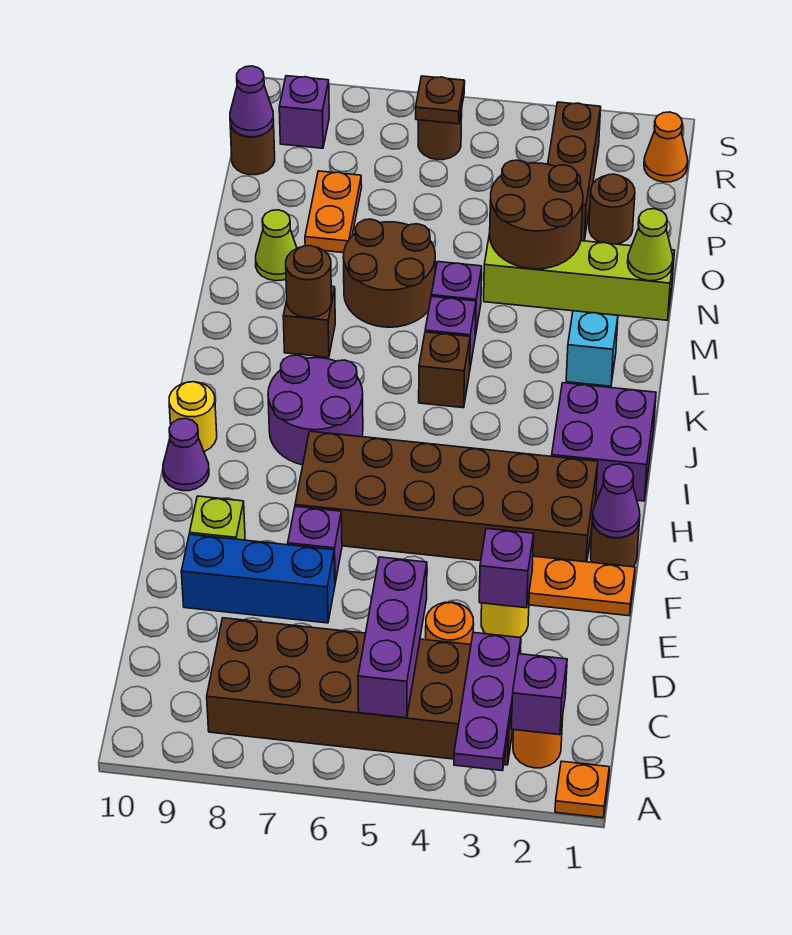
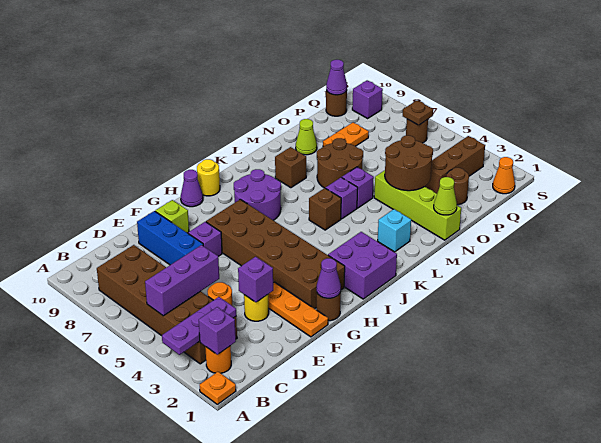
brown 1x1 round brick [286,246,332,318] -> none

